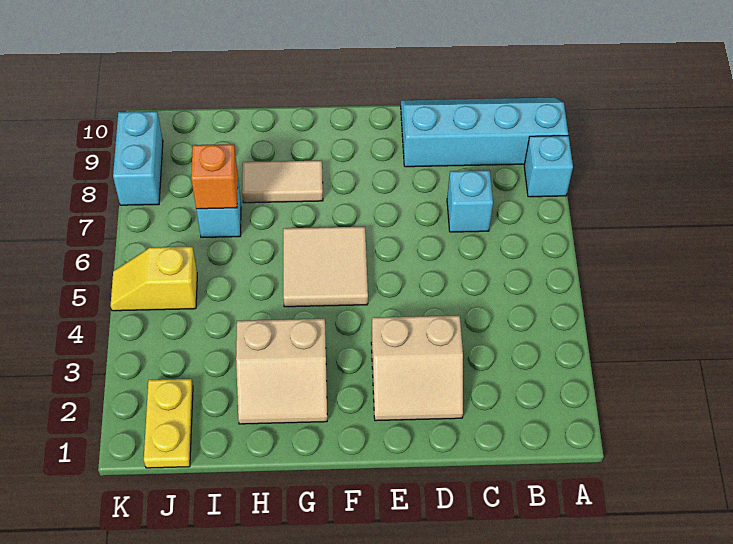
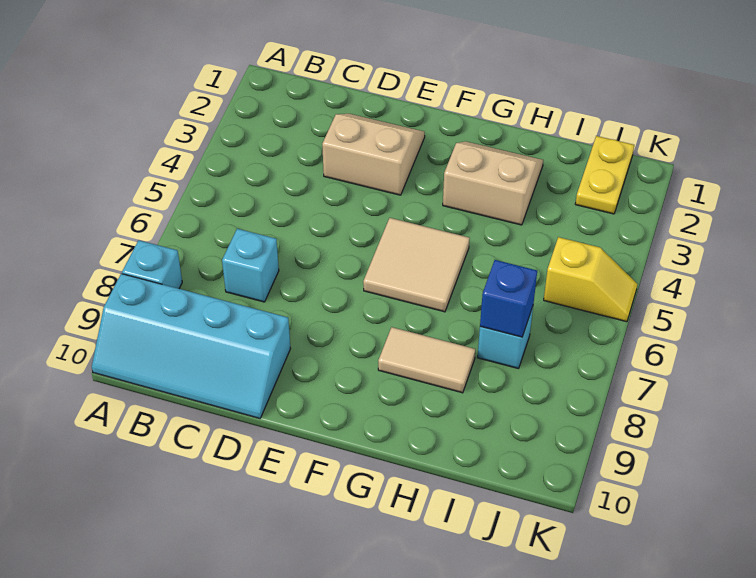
orange 1x1 brick [191,144,238,209] -> blue 1x1 brick [480,260,537,337]
cyan 1x2 brick [113,111,163,205] -> none

